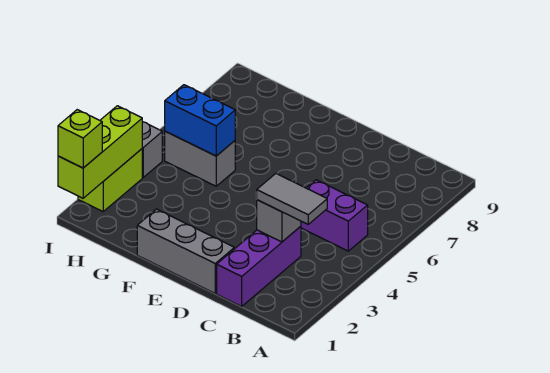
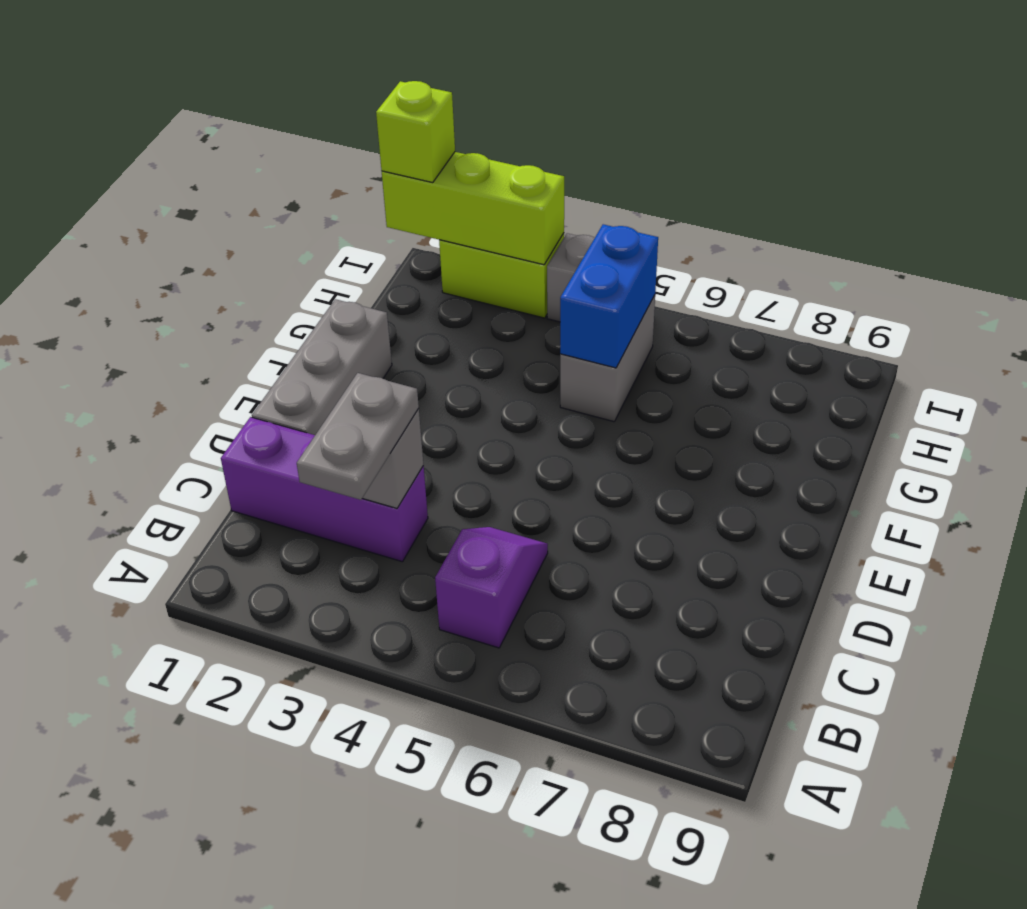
grey 1x2 tile [256,174,327,224] -> grey 1x2 plate [297,373,419,500]
purple 1x2 brick [301,180,368,251] -> purple 1x2 slope [435,527,548,648]

